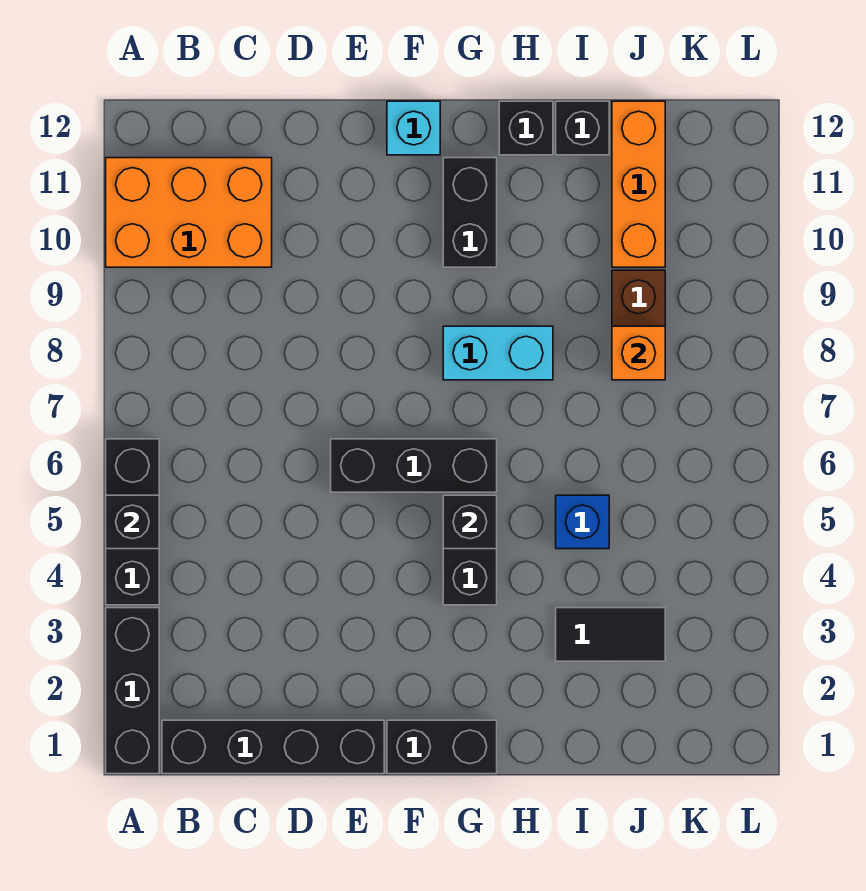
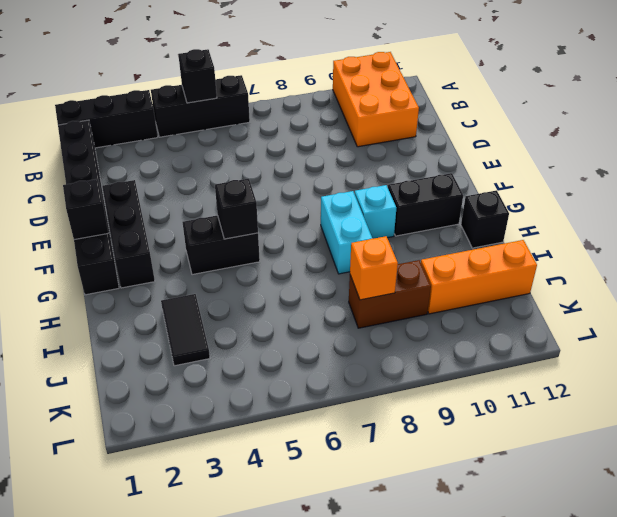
black 1x3 brick [331,439,497,492] -> black 1x3 brick moved to [102,180,155,288]
cyan 1x1 brick [387,101,440,155] -> cyan 1x1 brick moved to [355,185,396,239]
blue 1x1 brick [556,495,609,549] -> none
black 1x1 brick [556,101,609,155] -> black 1x1 brick moved to [63,179,108,240]

